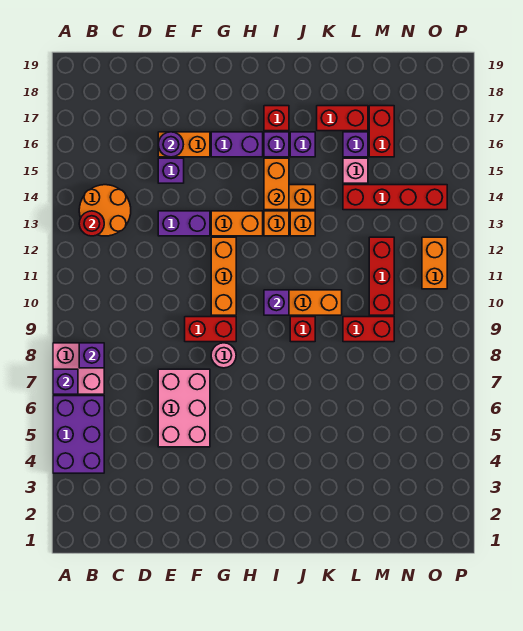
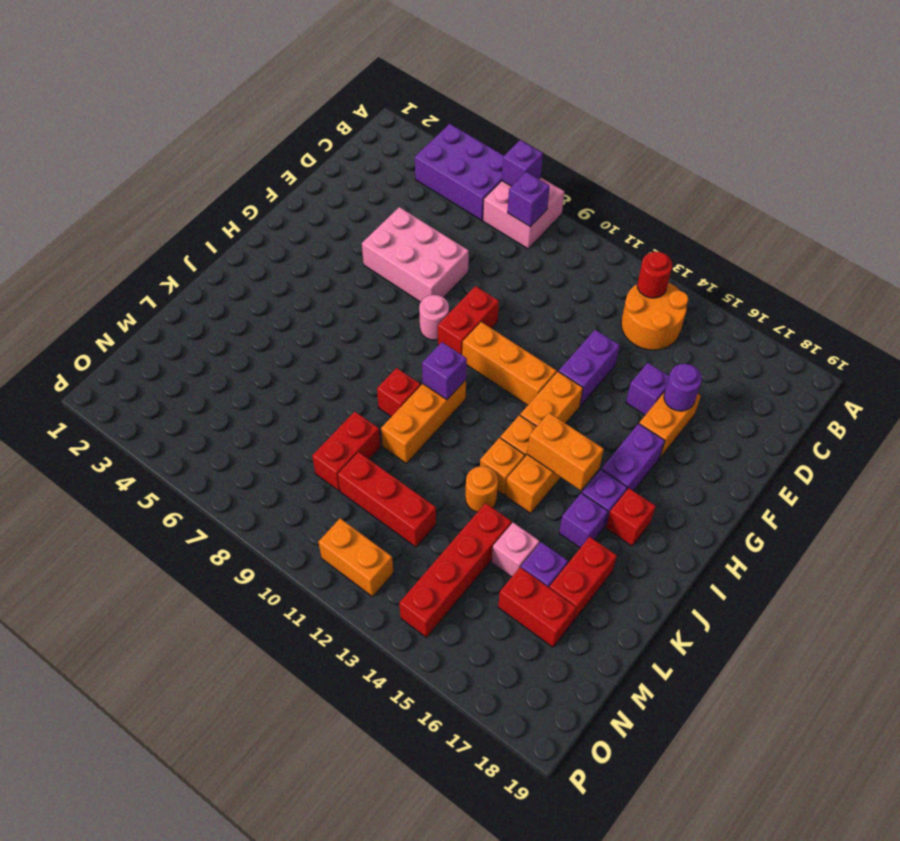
none -> orange 1x1 round brick [465,466,498,512]

